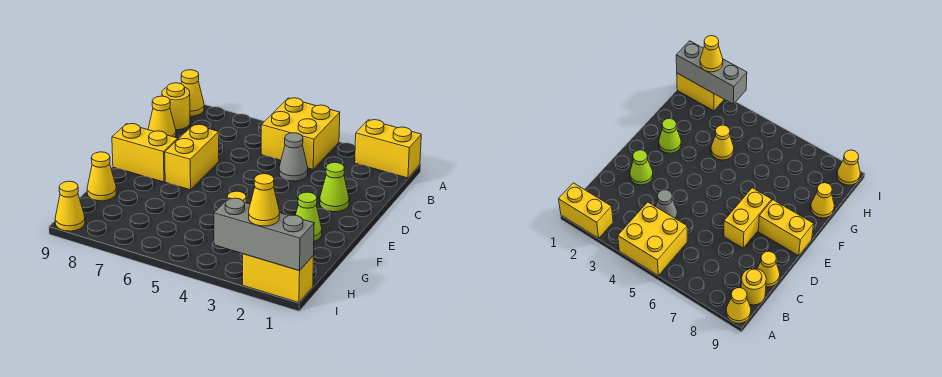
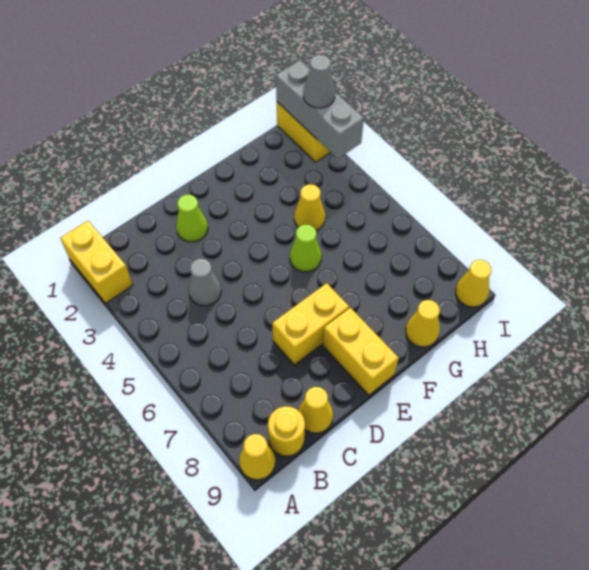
yellow 2x2 brick [261,98,340,169] -> none
lime 1x1 cone [295,192,322,241] -> lime 1x1 cone moved to [290,224,322,272]
yellow 1x1 cone [249,174,279,226] -> grey 1x1 cone [303,55,335,108]

